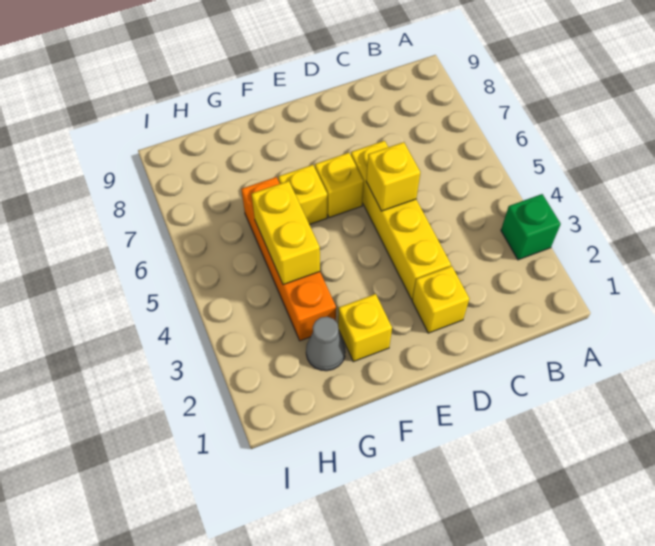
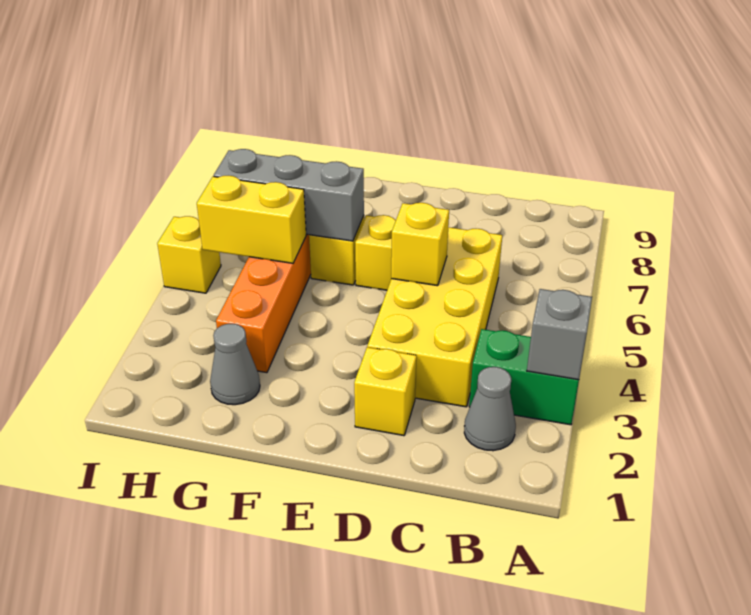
green 1x1 brick [501,194,561,260] -> green 1x2 brick [469,329,579,425]
none -> grey 1x1 brick [527,289,592,380]
none -> grey 1x1 cone [464,367,516,451]
yellow 1x4 brick [351,141,451,299] -> yellow 2x4 brick [367,227,502,407]
yellow 1x1 brick [338,294,392,362] -> yellow 1x1 brick moved to [157,216,221,293]
none -> grey 1x3 brick [214,149,364,241]
yellow 1x2 brick [252,181,320,285] -> yellow 1x2 brick turned to [197,176,306,263]

